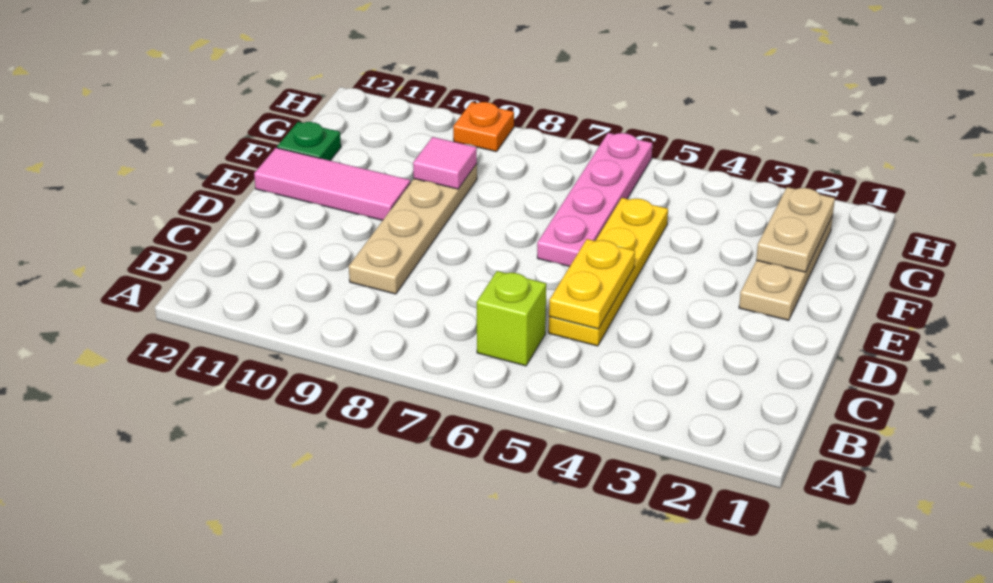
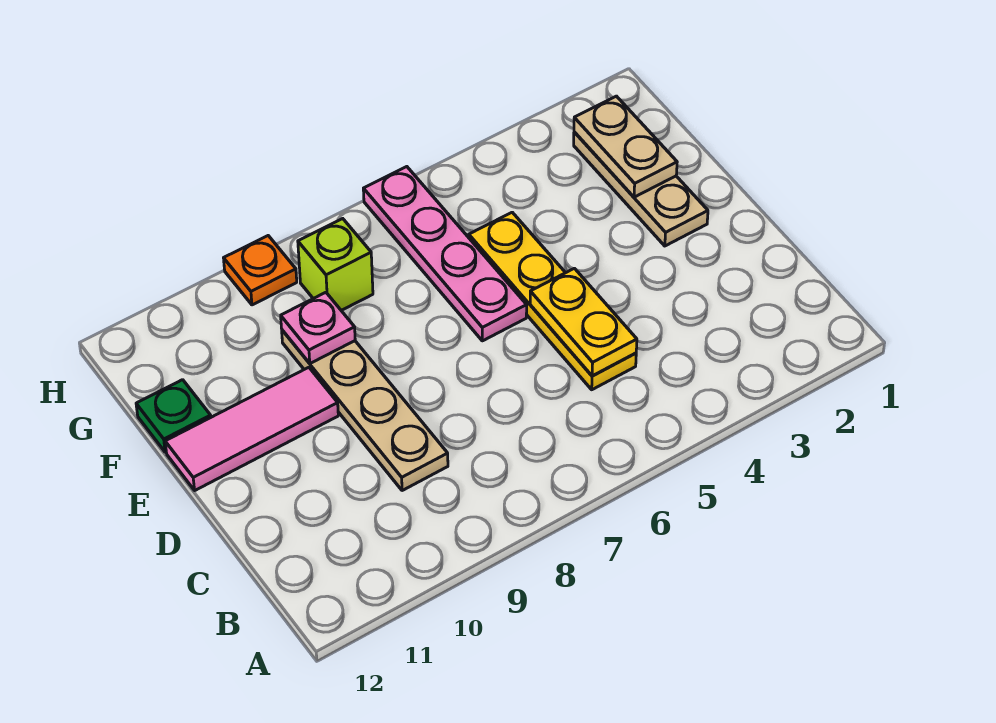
lime 1x1 brick [477,271,546,366] -> lime 1x1 brick moved to [298,219,373,310]
pink 1x1 tile [413,137,477,189] -> pink 1x1 plate [281,292,355,363]

